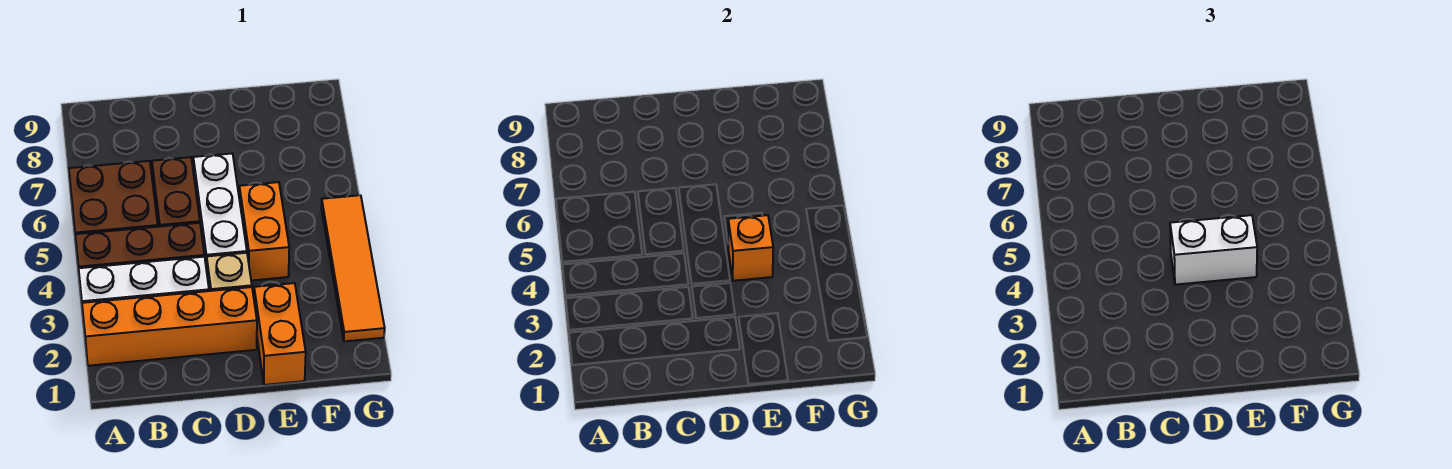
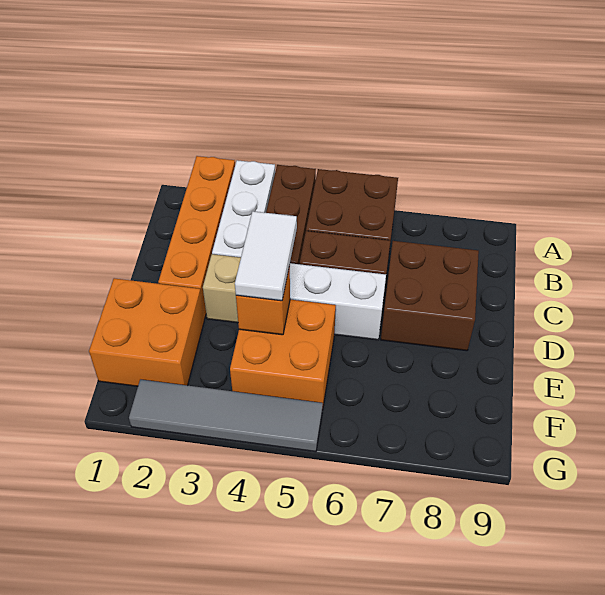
none -> brown 2x2 brick [381,241,479,351]
white 1x2 brick [1170,215,1257,285] -> white 1x2 tile [235,211,297,301]
orange 1x2 brick [254,283,306,385] -> orange 2x2 brick [89,278,204,386]
orange 1x2 brick [239,182,289,281] -> orange 2x2 brick [230,300,336,405]
orange 1x4 tile [321,195,385,341] -> grey 1x4 tile [129,379,323,452]

